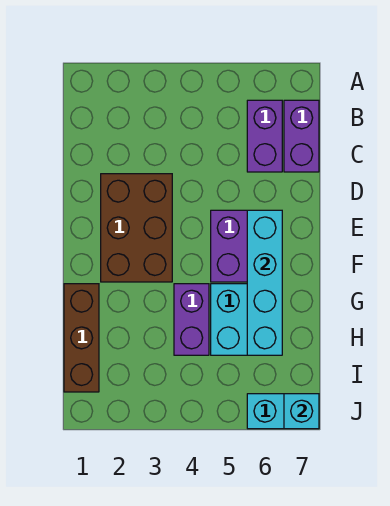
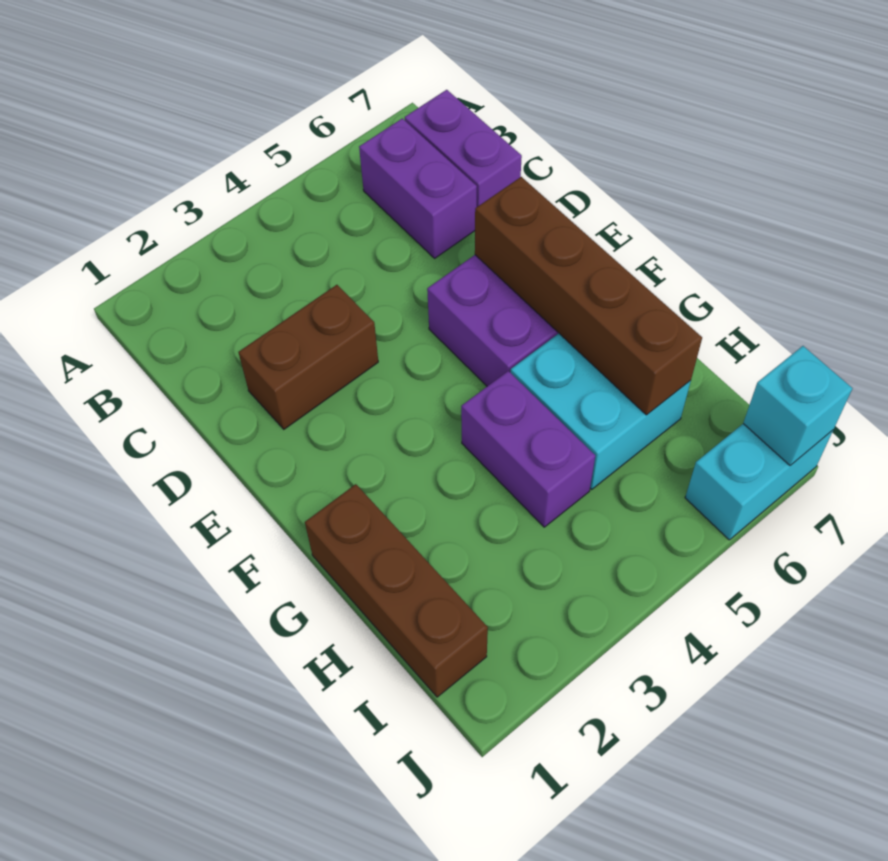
brown 2x3 brick [101,174,172,282] -> brown 1x2 brick [238,285,378,429]
cyan 1x4 brick [247,210,282,355] -> brown 1x4 brick [475,177,702,415]

